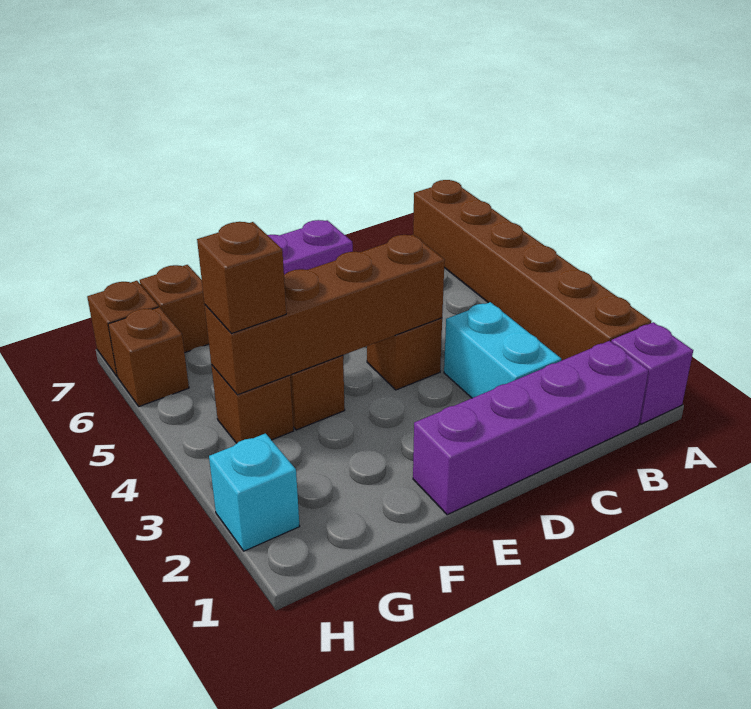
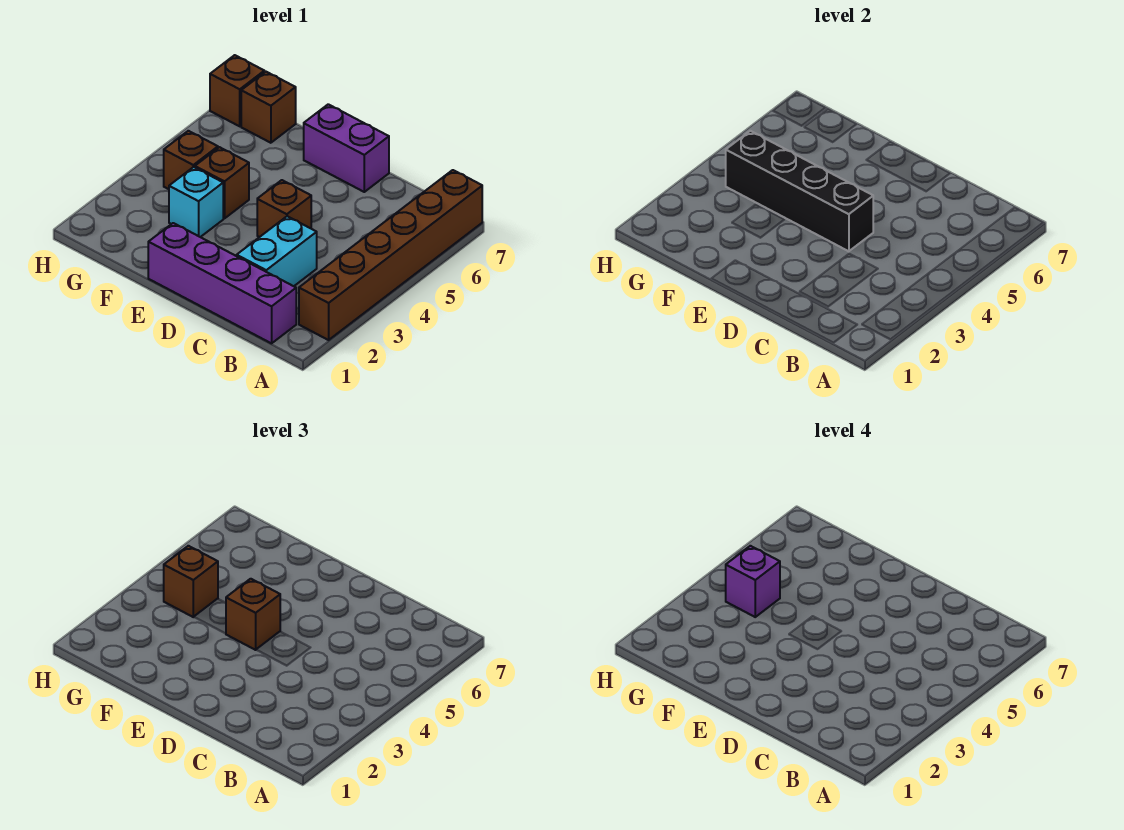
purple 1x1 brick [611,322,693,424] -> purple 1x1 brick moved to [726,546,780,617]
brown 1x4 brick [205,235,445,395] -> black 1x4 brick [726,131,873,251]
cyan 1x1 brick [209,434,300,551] -> cyan 1x1 brick moved to [169,167,223,237]
brown 1x1 brick [108,307,189,406] -> brown 1x1 brick moved to [226,579,280,650]

